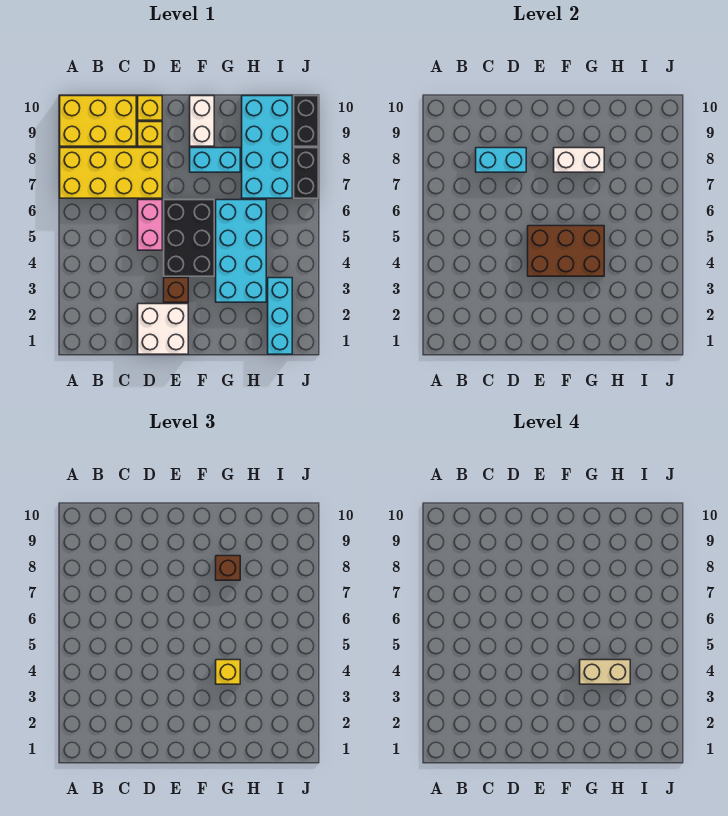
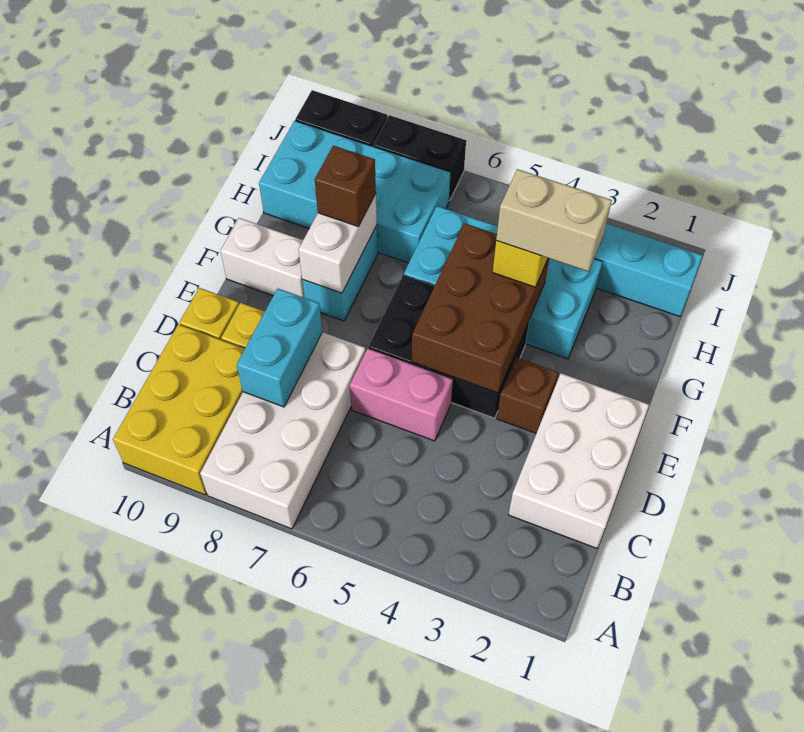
yellow 2x4 brick [60,148,162,198] -> white 2x4 brick [200,332,366,529]
white 2x2 brick [138,304,188,354] -> white 2x3 brick [508,373,649,548]
tan 1x2 brick [580,660,630,684] -> tan 1x2 brick turned to [496,169,612,272]

